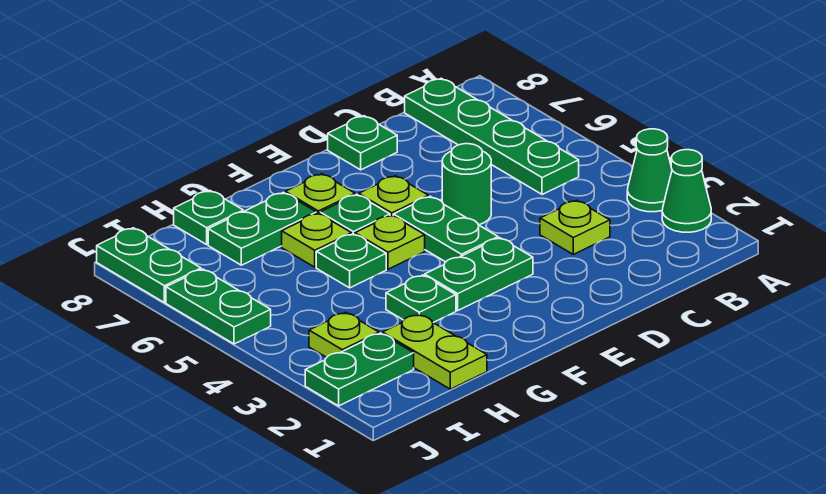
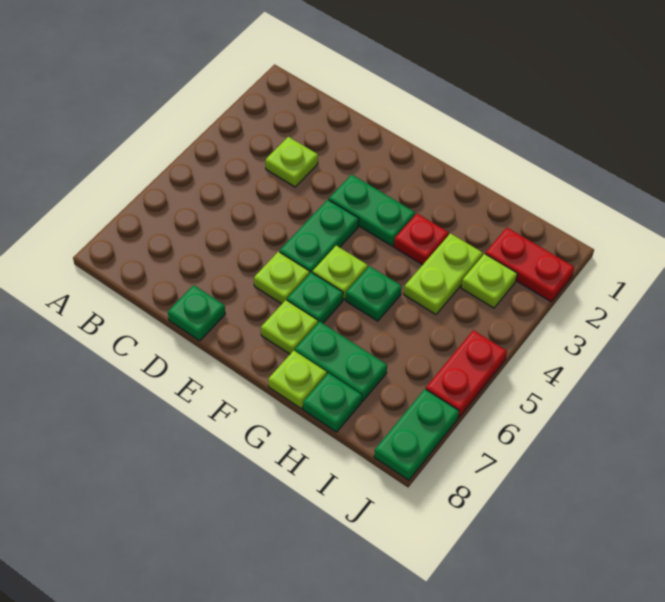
green 1x1 cone [662,150,711,232] -> none
green 1x1 cone [627,129,672,212] -> none
green 1x4 plate [405,78,579,195] -> none
green 1x1 round brick [442,144,491,225] -> none
green 1x1 plate [386,275,456,323] -> red 1x1 plate [394,214,449,265]
lime 1x1 plate [282,213,351,267] -> lime 1x1 plate moved to [268,351,327,408]
lime 1x2 plate [382,315,487,389] -> lime 1x2 plate moved to [404,233,483,314]
green 1x2 plate [305,333,414,406] -> red 1x2 plate [485,228,574,302]
green 1x2 plate [166,269,271,344] -> red 1x2 plate [426,330,507,418]

